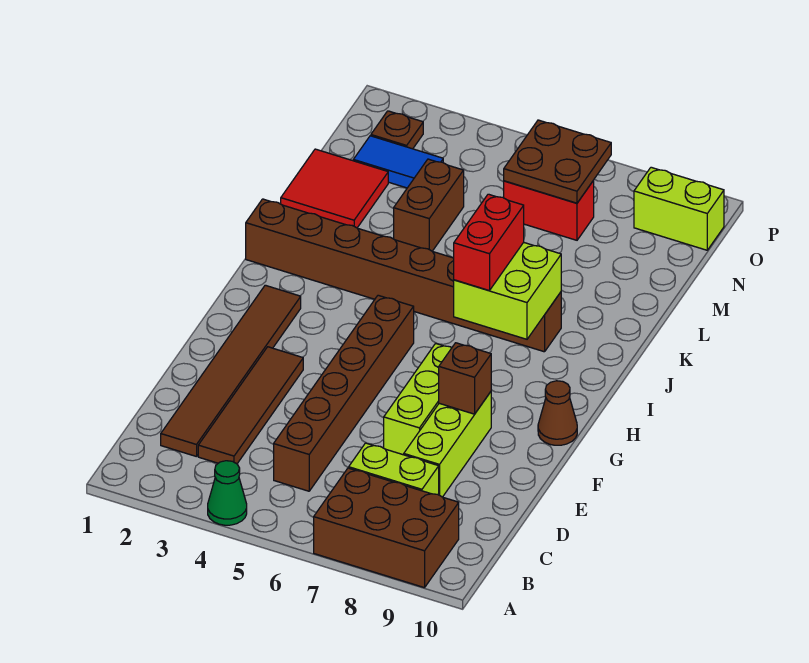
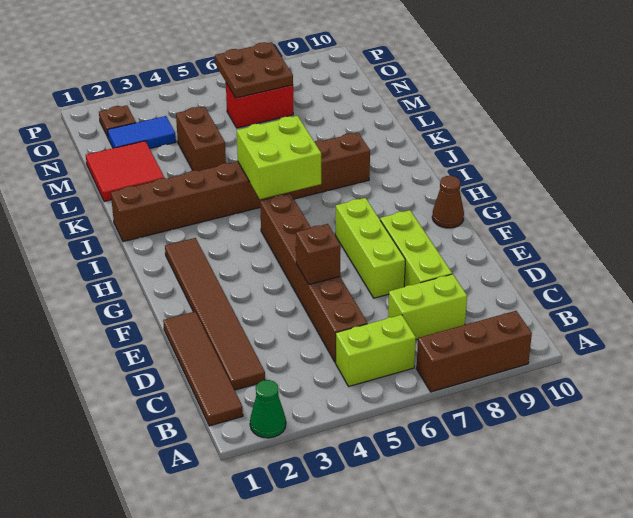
green 1x1 cone [208,461,247,525] -> green 1x1 cone moved to [250,380,286,438]
brown 2x3 brick [314,468,459,588] -> brown 1x3 brick [416,311,532,392]
brown 1x4 tile [198,347,303,464] -> brown 1x4 tile moved to [163,312,243,426]
brown 1x1 brick [439,343,491,414] -> brown 1x1 brick moved to [296,224,341,285]
lime 2x2 brick [454,242,561,339] -> lime 2x2 brick moved to [237,116,321,199]
red 1x2 brick [454,194,524,291] -> none
lime 1x2 brick [634,167,724,250] -> lime 1x2 brick moved to [335,315,416,386]

